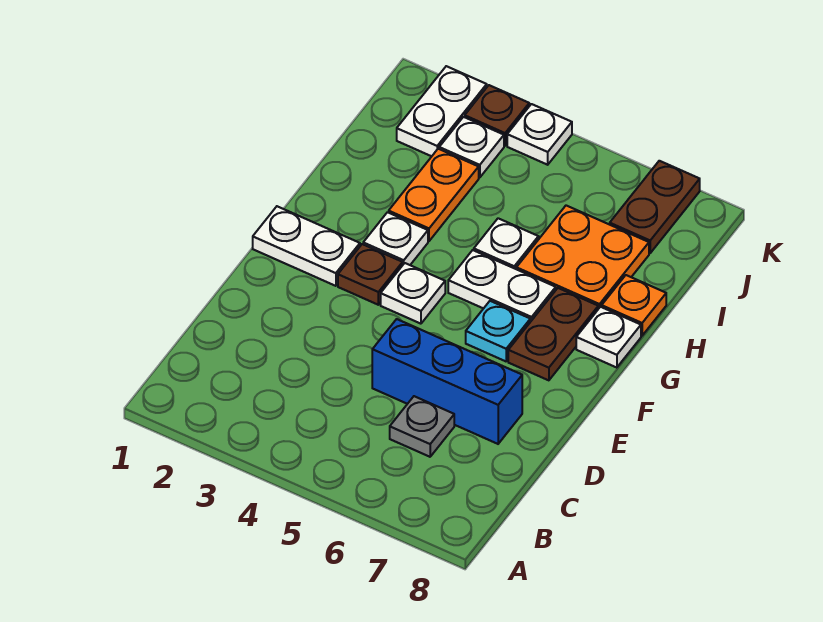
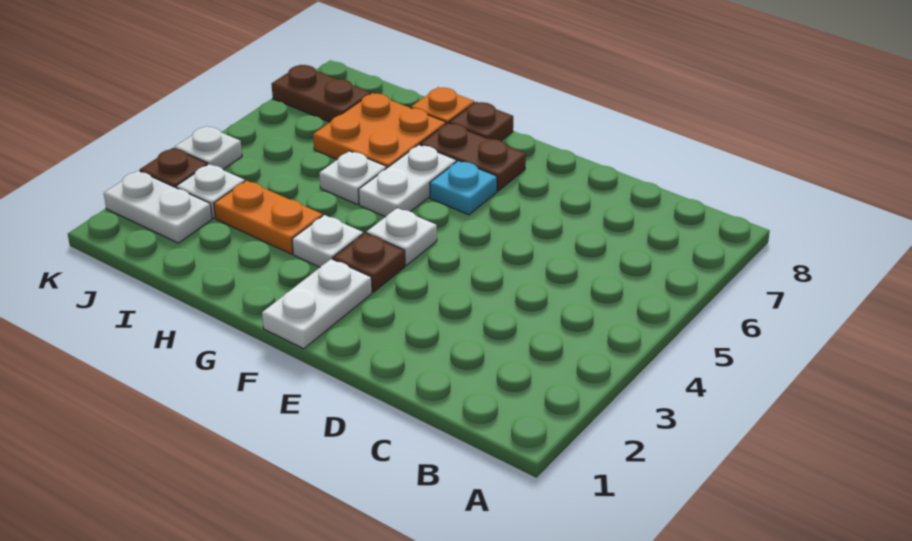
grey 1x1 plate [390,396,454,457] -> none
blue 1x3 brick [372,319,522,444] -> none
white 1x1 plate [576,307,641,368] -> brown 1x1 plate [449,102,513,141]

